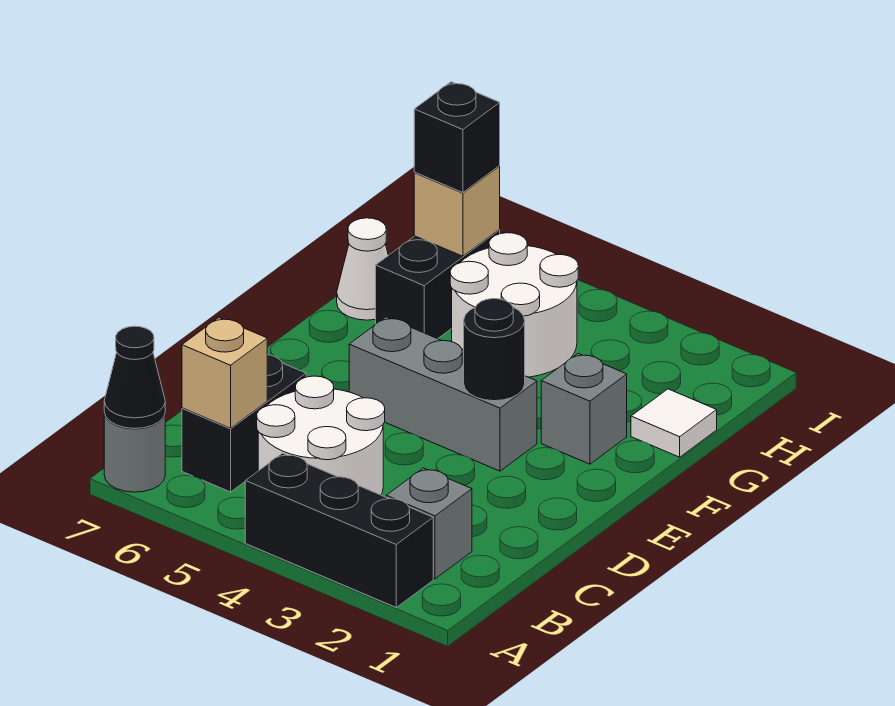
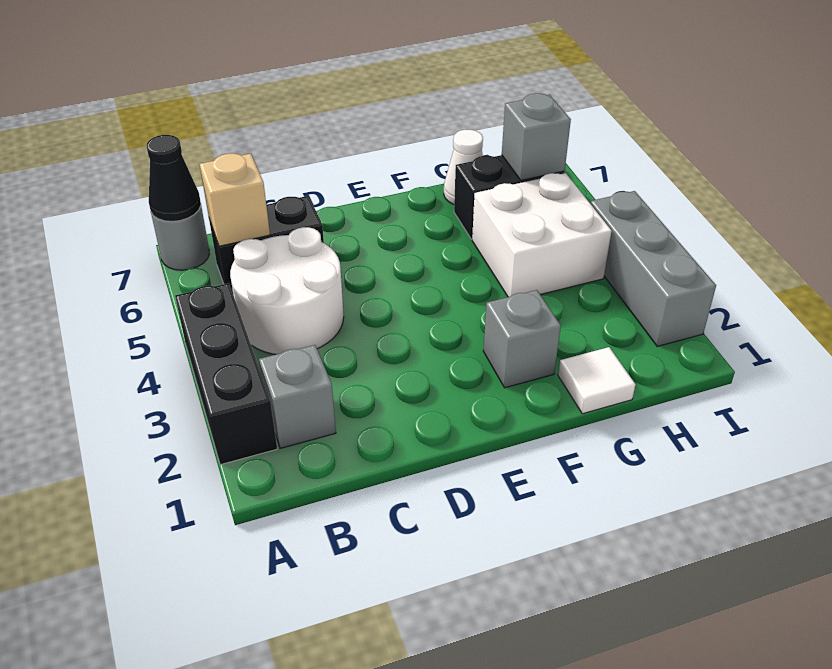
grey 1x3 brick [349,317,537,471] -> grey 1x3 brick moved to [590,191,716,346]
black 1x1 round brick [464,299,525,401] -> none
white 2x2 round brick [450,233,578,377] -> white 2x2 brick [472,173,612,297]
tan 1x1 brick [414,166,500,256] -> grey 1x1 brick [502,93,571,180]
black 1x1 brick [414,82,500,193] -> none

